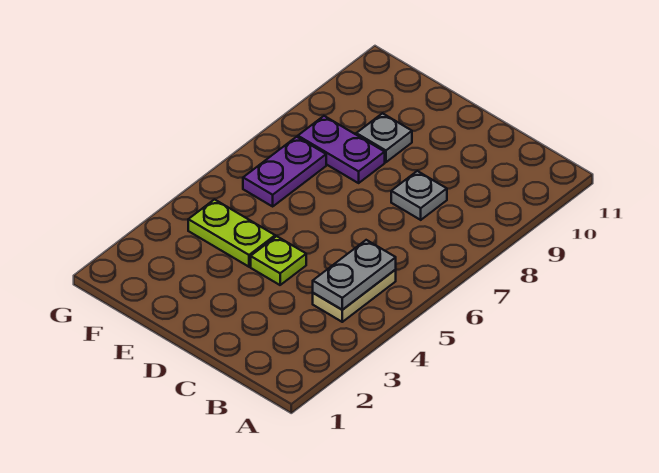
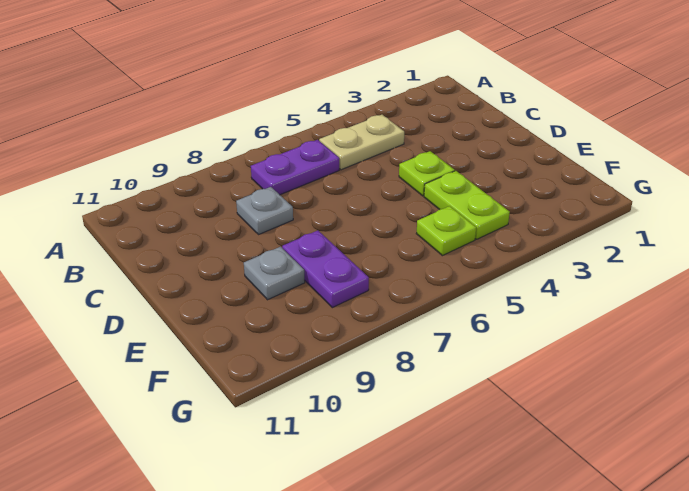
grey 1x2 plate [313,240,396,310] -> none
none -> lime 1x1 plate [416,206,476,256]
purple 1x2 plate [243,137,326,206] -> purple 1x2 plate moved to [251,140,339,195]

